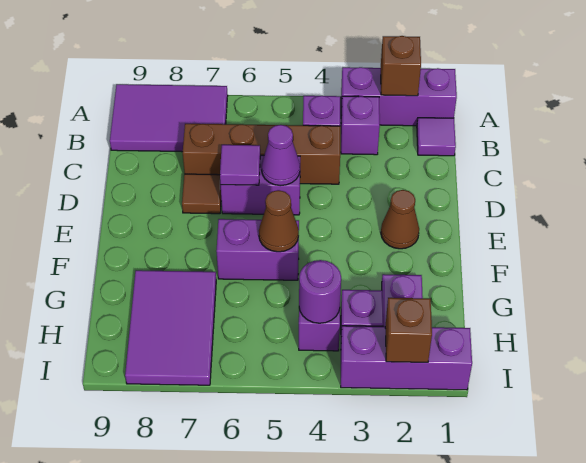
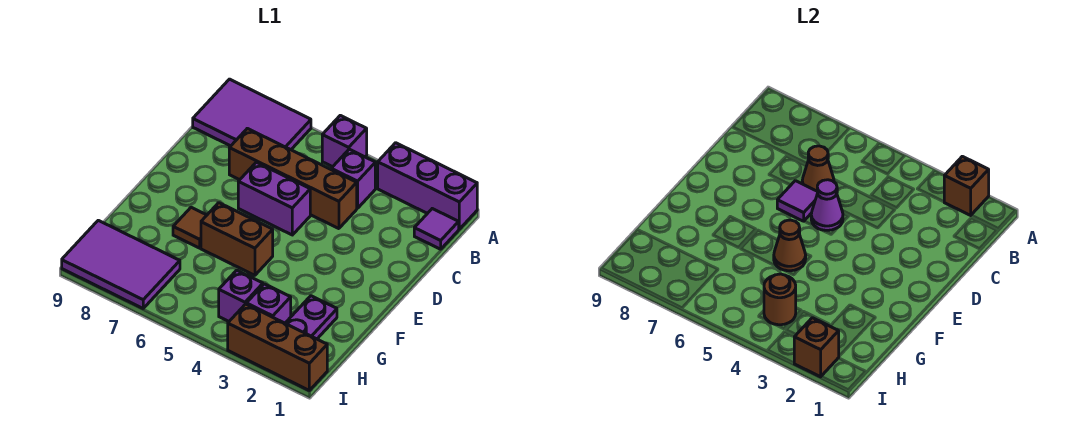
purple 1x1 brick [341,96,380,155] -> purple 1x1 brick moved to [322,115,367,167]
brown 1x1 tile [182,174,221,214] -> brown 1x1 tile moved to [173,207,207,248]
brown 1x1 cone [381,190,419,249] -> brown 1x1 cone moved to [802,146,834,191]
purple 1x2 brick [216,219,299,280] -> brown 1x2 brick [201,203,273,275]
purple 2x3 tile [125,270,216,385] -> purple 2x3 tile turned to [62,220,180,308]
purple 1x1 round brick [299,260,341,323] -> brown 1x1 round brick [764,274,796,325]
purple 1x3 brick [341,326,472,390] -> brown 1x3 brick [228,304,327,390]

